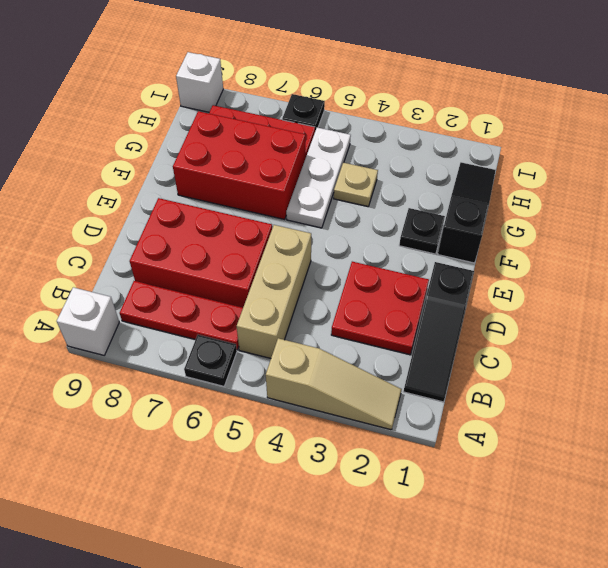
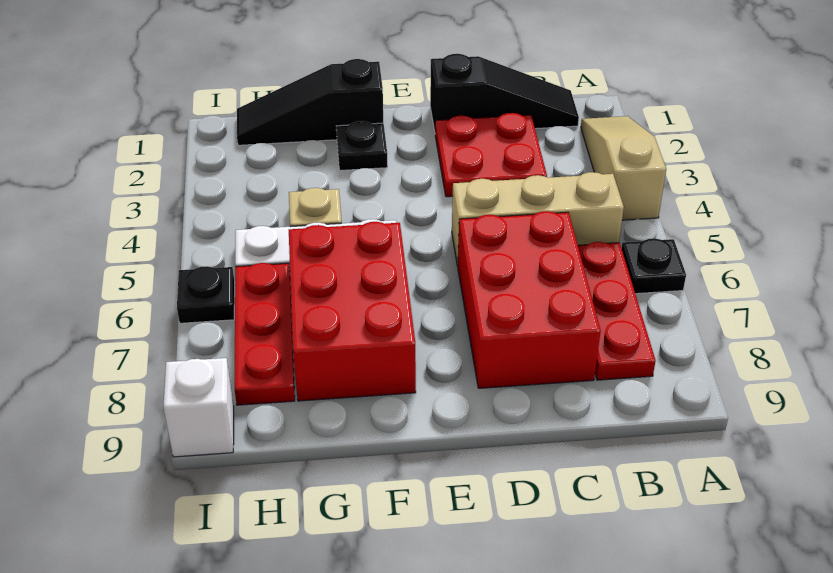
white 1x1 brick [57,287,119,355] -> none

